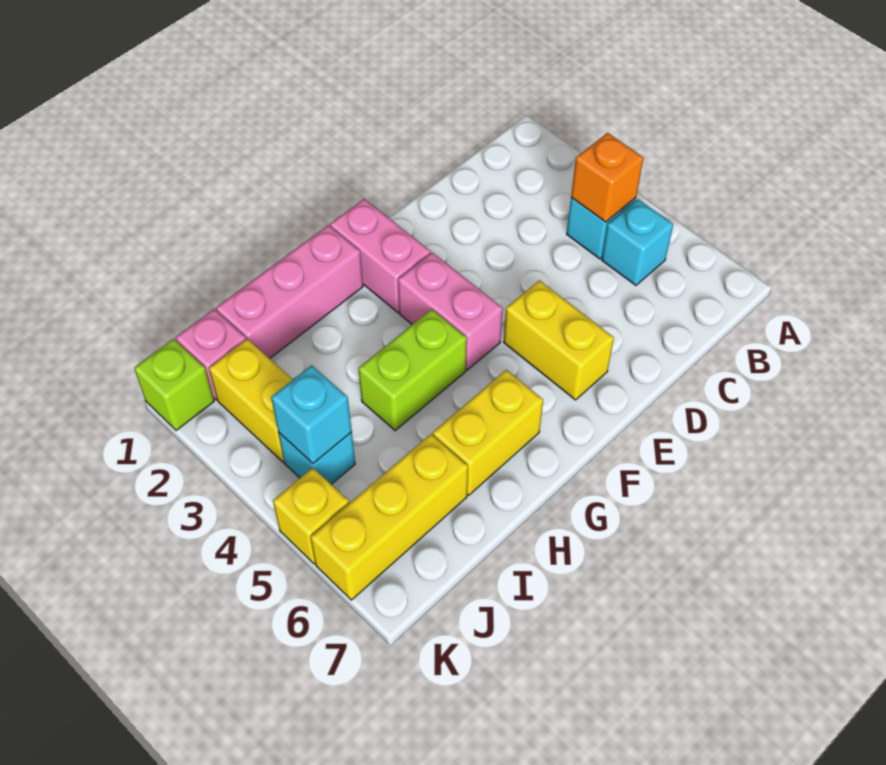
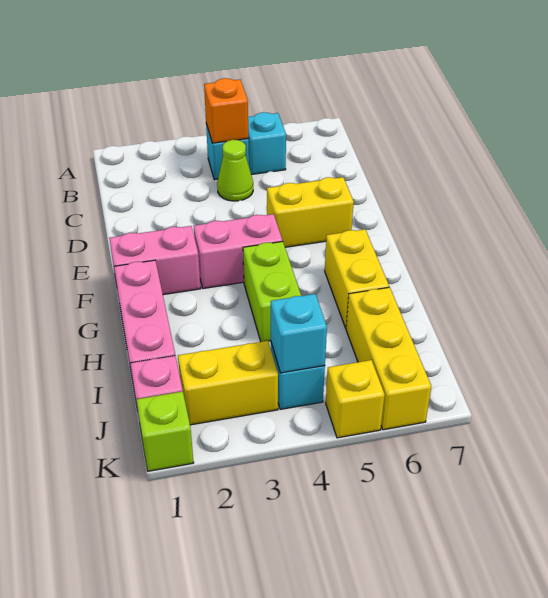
none -> lime 1x1 cone [217,140,253,201]

